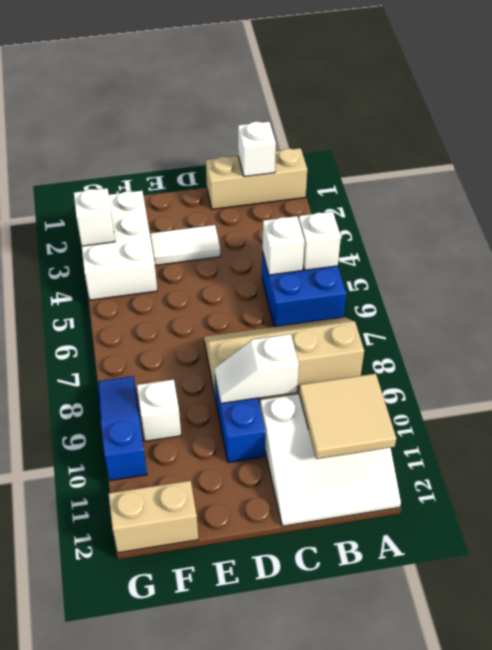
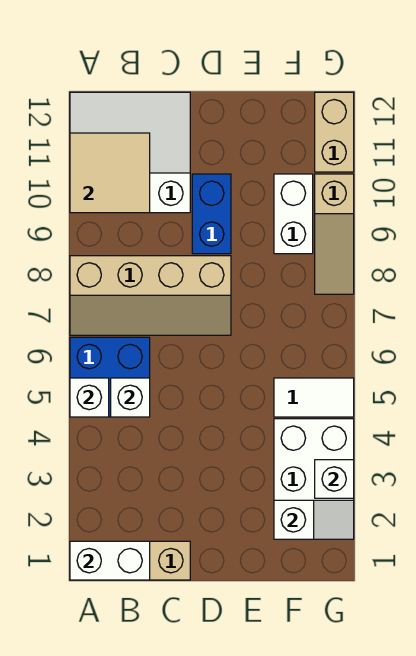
white 1x1 brick [238,122,276,177] -> white 1x2 brick [70,541,150,580]
white 1x2 slope [214,334,299,403] -> white 1x2 slope moved to [274,500,354,539]
white 1x2 tile [150,225,221,265] -> white 1x2 tile moved to [274,378,354,417]
white 1x1 brick [137,379,181,441] -> white 1x2 brick [274,174,313,254]
tan 1x2 brick [109,481,198,553] -> tan 1x2 brick turned to [315,92,354,172]
blue 1x3 slope [98,376,147,481] -> tan 1x3 slope [315,174,354,294]

